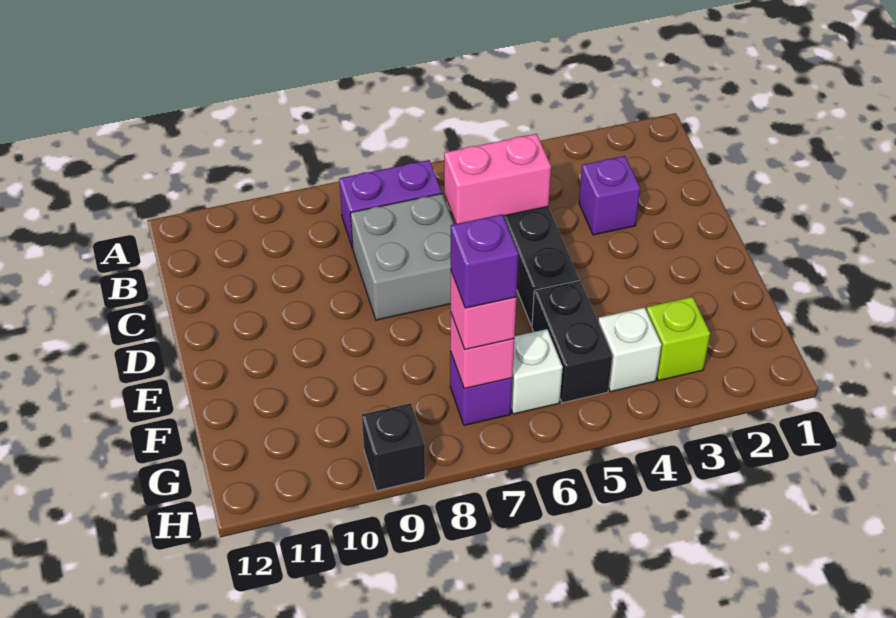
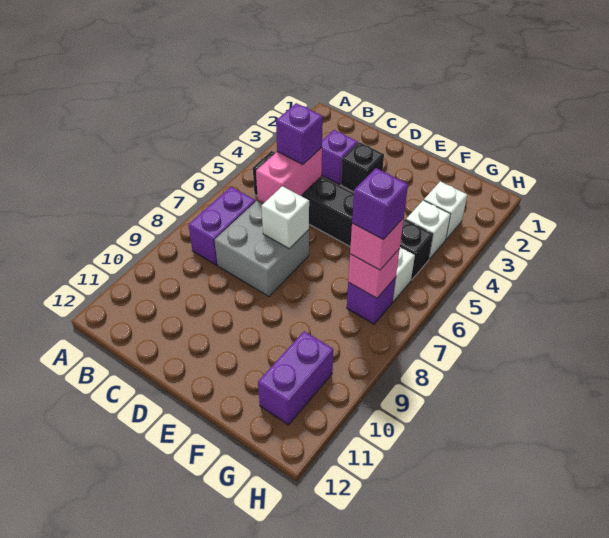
none -> purple 1x1 brick [276,103,323,165]
none -> white 1x1 brick [262,186,309,249]
lime 1x1 brick [647,297,710,381] -> white 1x1 brick [424,181,467,239]
none -> purple 1x2 brick [258,331,333,425]
black 1x1 brick [362,403,425,491] -> black 1x1 brick moved to [341,142,384,192]

